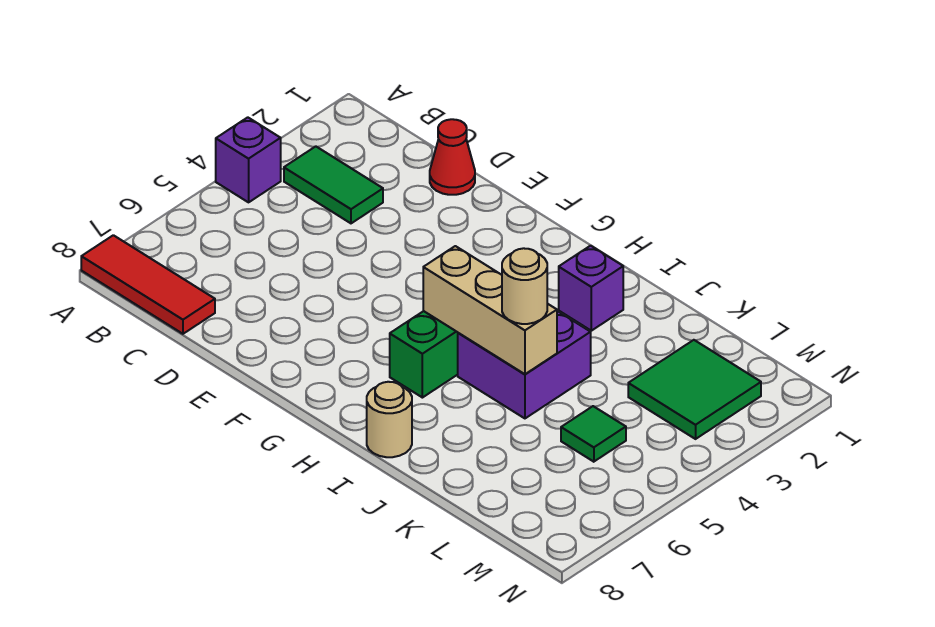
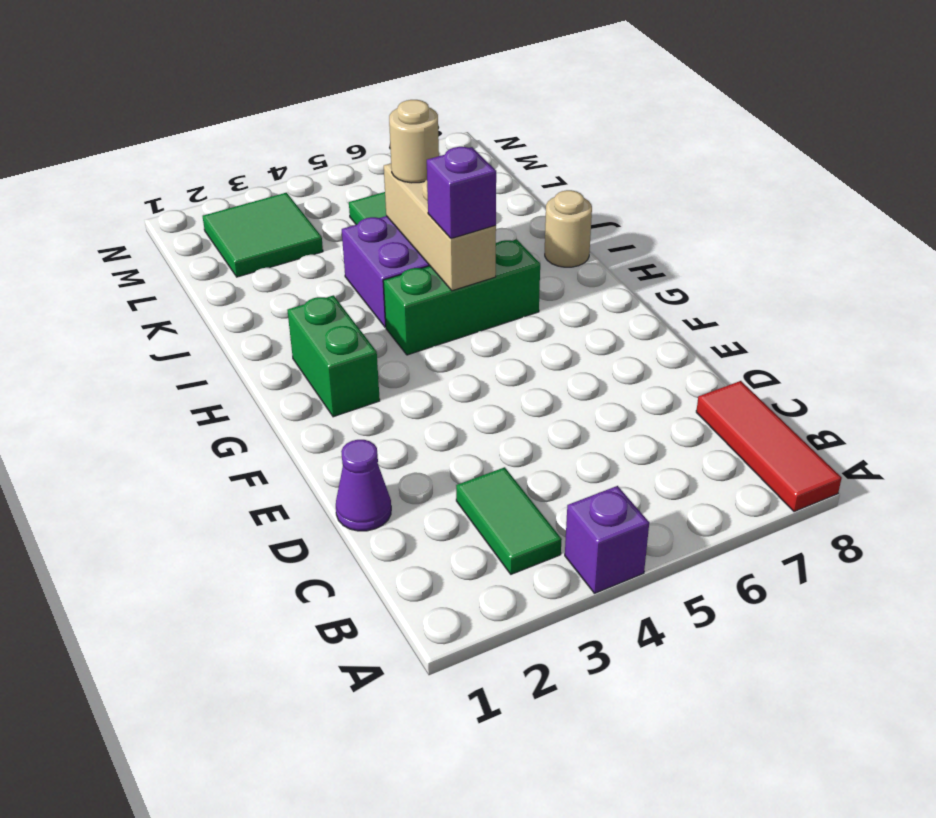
red 1x1 cone [430,119,475,195] -> purple 1x1 cone [336,440,391,531]
none -> green 1x2 brick [287,295,380,417]
purple 1x1 brick [559,246,623,331] -> purple 1x1 brick moved to [427,147,496,239]

